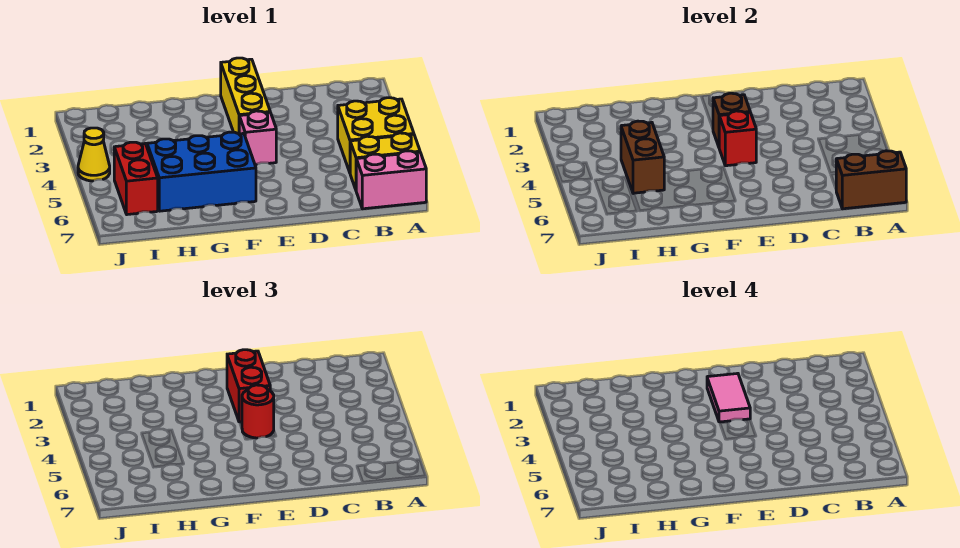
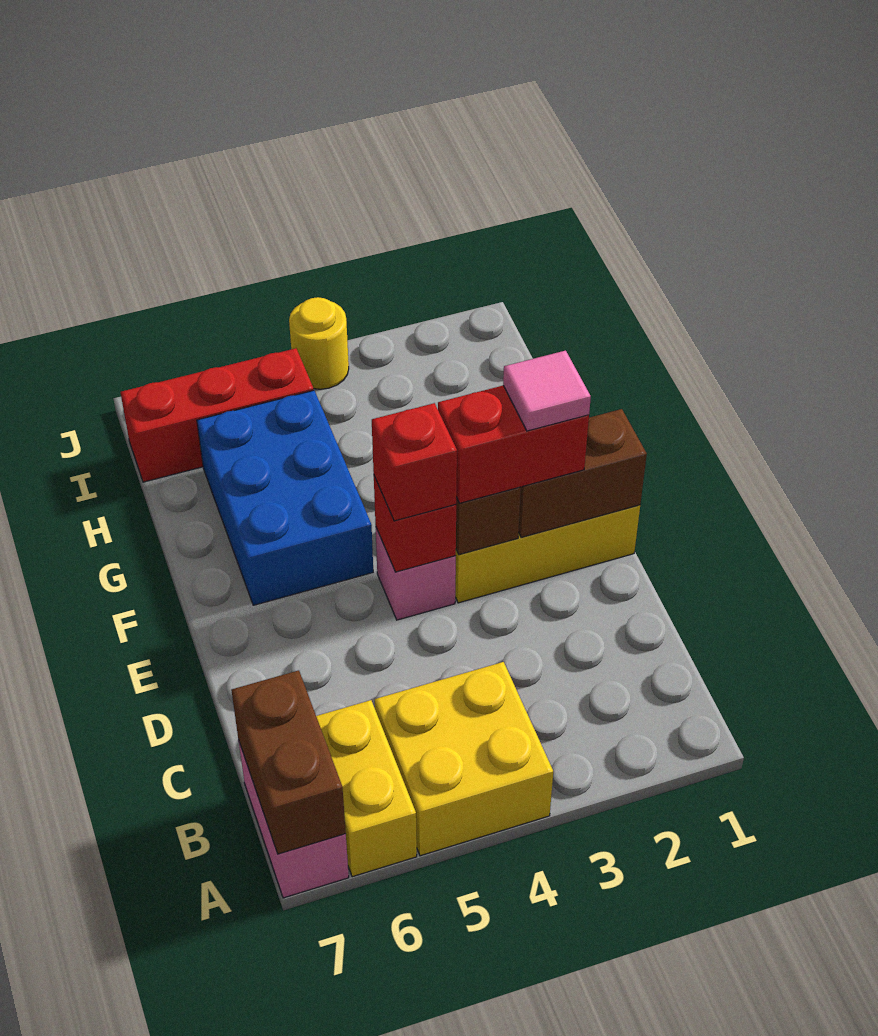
pink 1x2 tile [707,373,750,422] -> pink 1x1 tile [503,351,591,431]
red 1x1 round brick [242,385,274,438] -> red 1x1 brick [372,403,457,521]
brown 1x2 brick [621,121,664,194] -> brown 1x2 brick moved to [518,409,647,538]
red 1x2 brick [114,142,158,215] -> red 1x3 brick [120,348,314,482]
yellow 1x1 cone [78,128,110,181] -> yellow 1x1 round brick [289,297,349,389]

